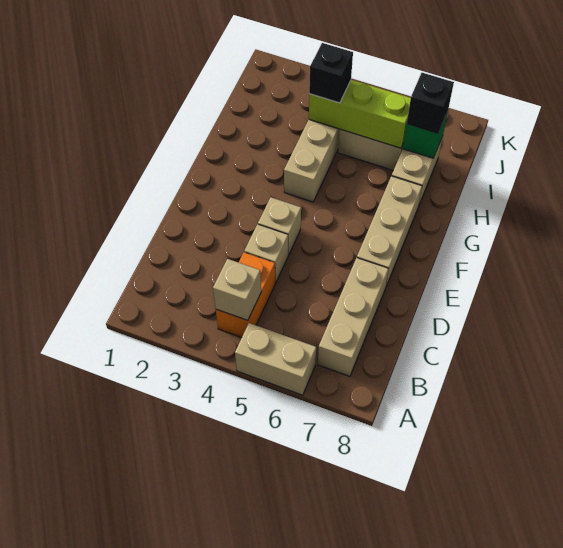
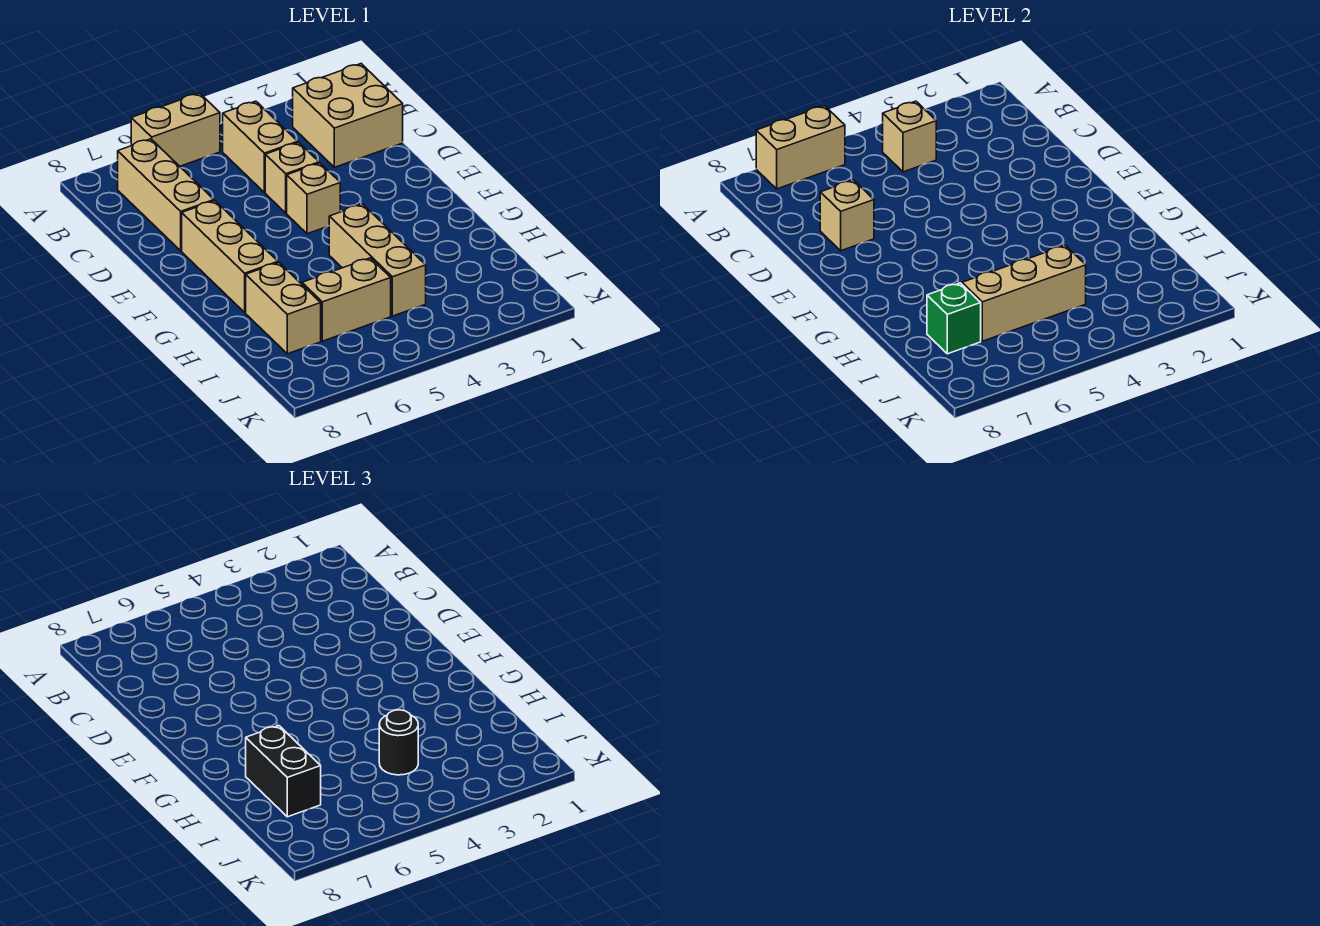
none -> tan 1x2 brick [756,106,845,189]
none -> tan 2x2 brick [293,64,403,167]
orange 1x2 brick [216,252,276,337] -> tan 1x2 brick [223,101,298,193]
none -> tan 1x1 brick [820,180,874,251]
lime 1x3 brick [309,80,411,148] -> tan 1x3 brick [962,245,1086,341]
black 1x1 brick [309,43,353,103] -> black 1x1 round brick [379,710,418,775]
black 1x1 brick [407,73,454,133] -> black 1x2 brick [246,726,321,817]

